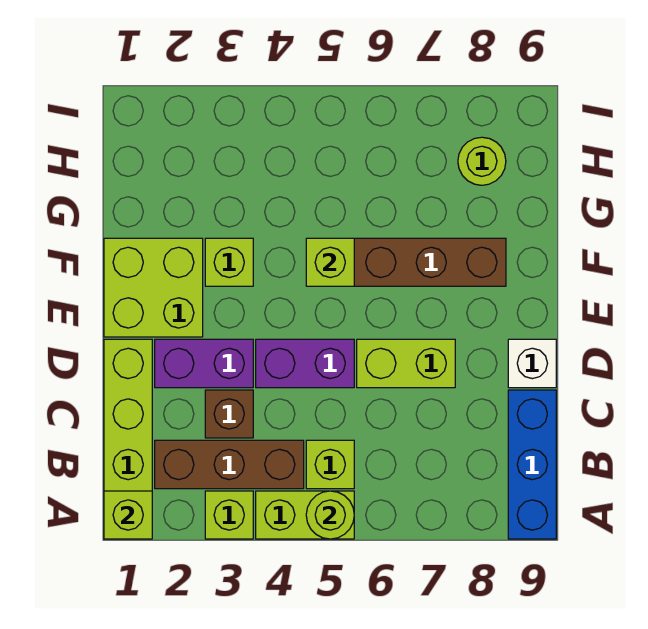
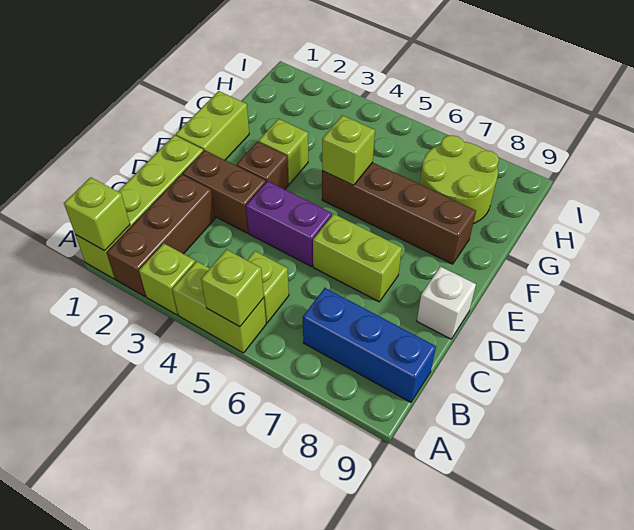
lime 1x1 round brick [306,491,354,539] -> lime 1x1 brick [201,249,264,327]
blue 1x3 brick [508,390,556,539] -> blue 1x3 brick turned to [303,288,436,402]
brown 1x3 brick [155,440,304,489] -> brown 1x3 brick turned to [107,174,215,296]
brown 1x1 brick [205,390,253,438] -> brown 1x1 brick moved to [237,142,288,189]
purple 1x2 brick [155,339,253,388] -> brown 1x2 brick [183,150,266,233]
lime 2x2 brick [104,238,203,337] -> lime 1x2 brick [176,91,249,160]
lime 1x1 round brick [458,137,506,185] -> lime 2x2 round brick [420,135,499,224]

